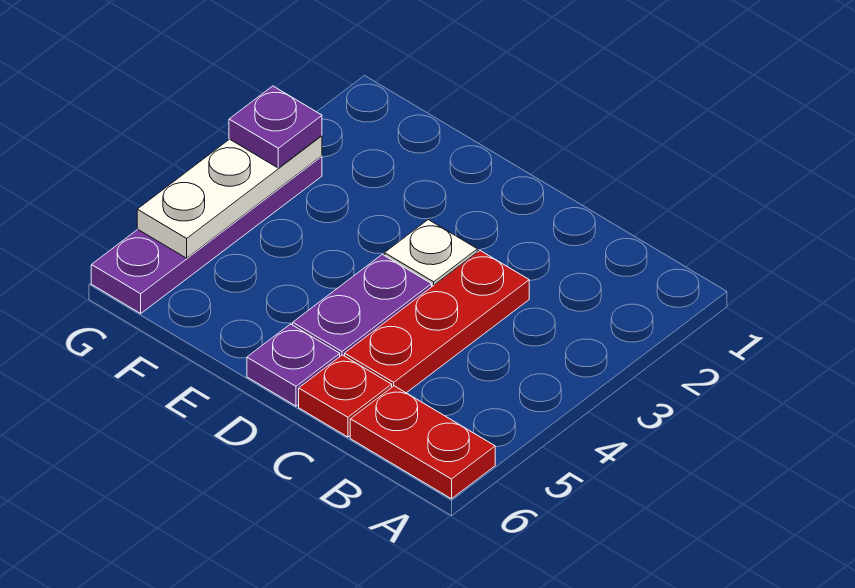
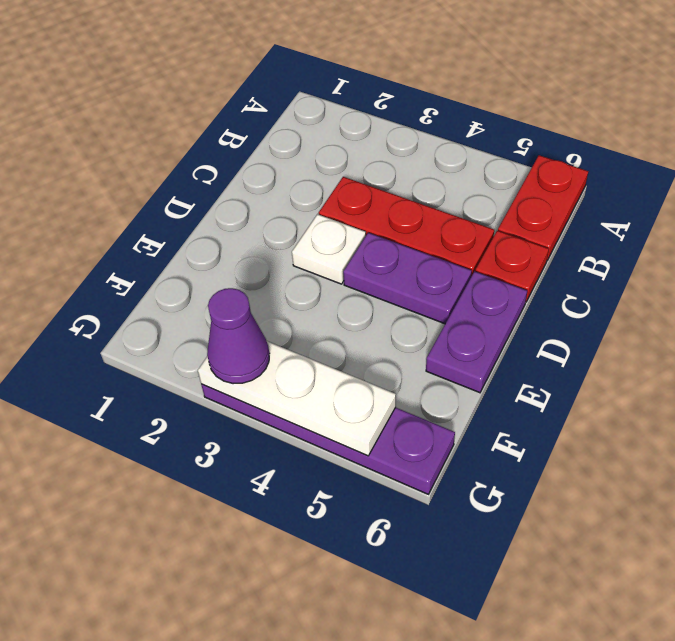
purple 1x1 plate [247,324,340,406] -> purple 1x2 plate [426,271,527,393]
purple 1x1 plate [229,86,322,168] -> purple 1x1 cone [207,288,269,384]

